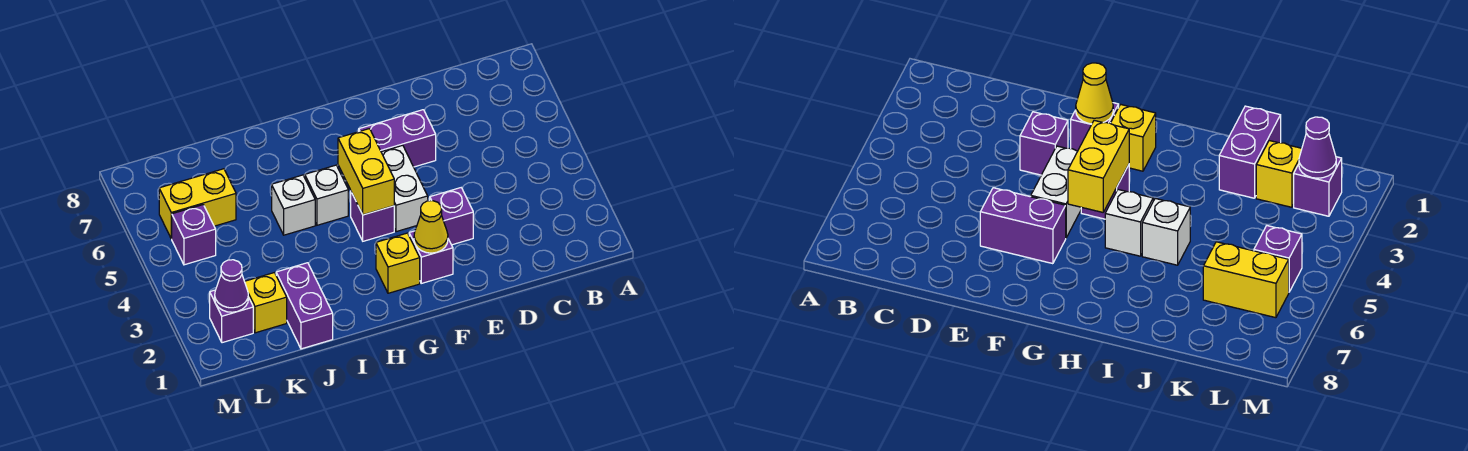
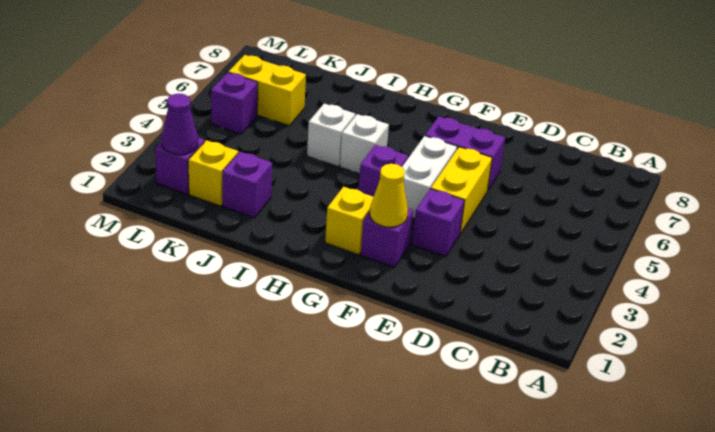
yellow 1x2 brick [338,129,394,215] -> yellow 1x2 brick moved to [431,147,492,234]
purple 1x2 brick [276,263,333,349] -> purple 1x1 brick [222,152,272,218]

